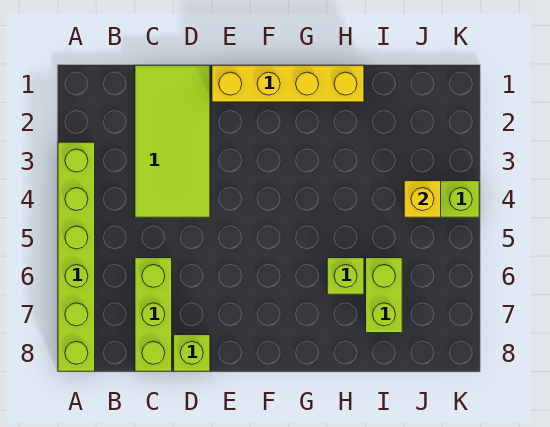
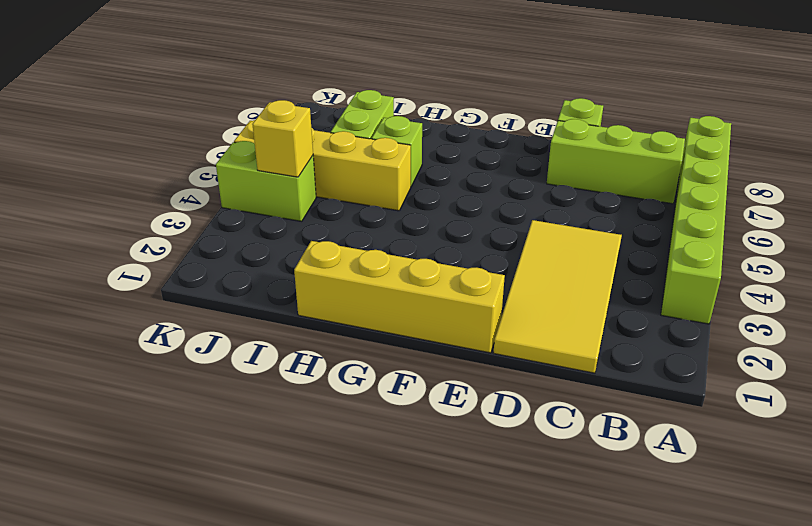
lime 2x4 tile [135,65,210,217] -> yellow 2x4 tile [494,220,622,373]
lime 1x3 brick [135,258,172,371] -> lime 1x3 brick turned to [547,119,685,204]
none -> yellow 1x4 brick [234,120,411,211]

